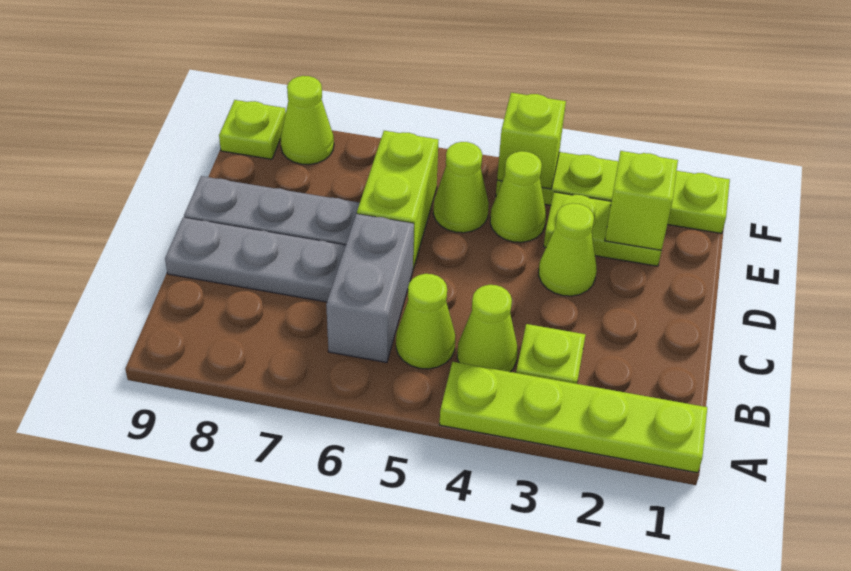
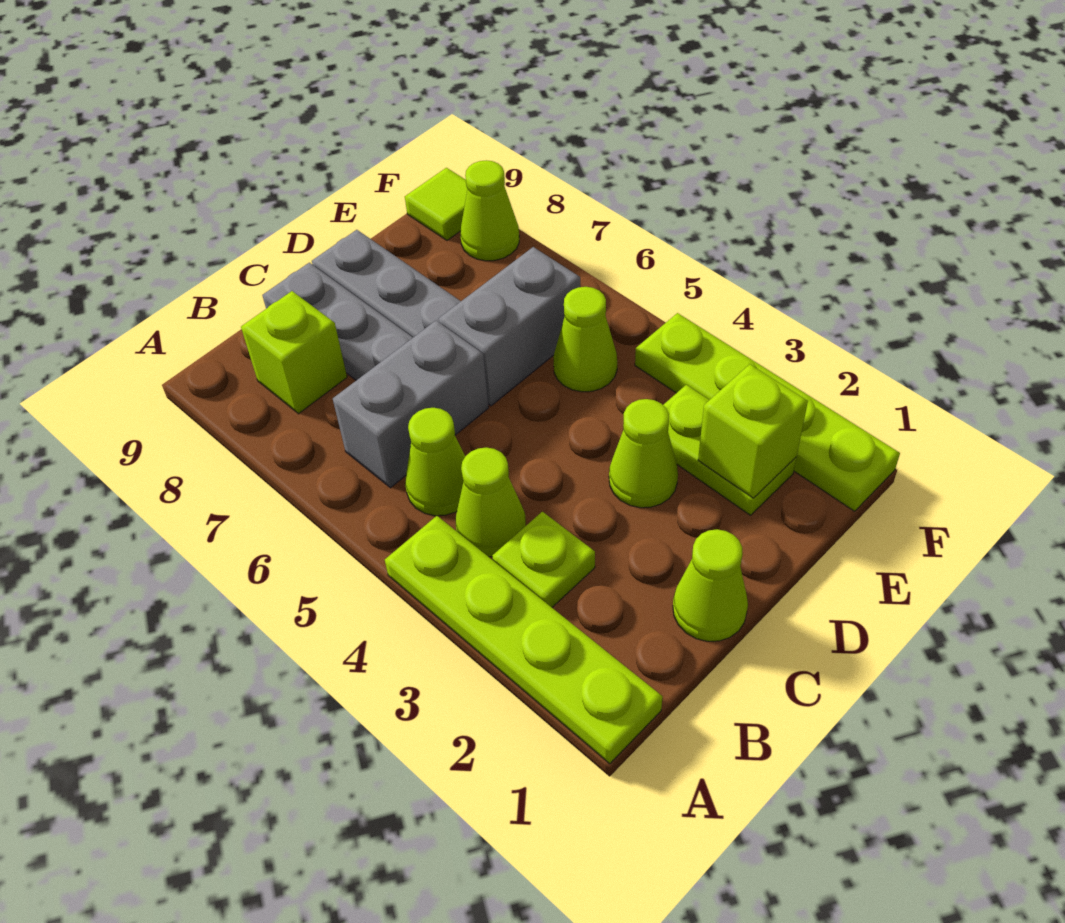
lime 1x2 brick [357,131,438,269] -> grey 1x2 brick [439,247,581,406]
lime 1x1 cone [490,151,546,242] -> lime 1x1 cone moved to [673,529,748,641]
lime 1x1 brick [497,93,566,189] -> lime 1x1 brick moved to [241,291,347,414]
lime 1x1 plate [219,100,286,159] -> lime 1x1 tile [405,168,467,240]

